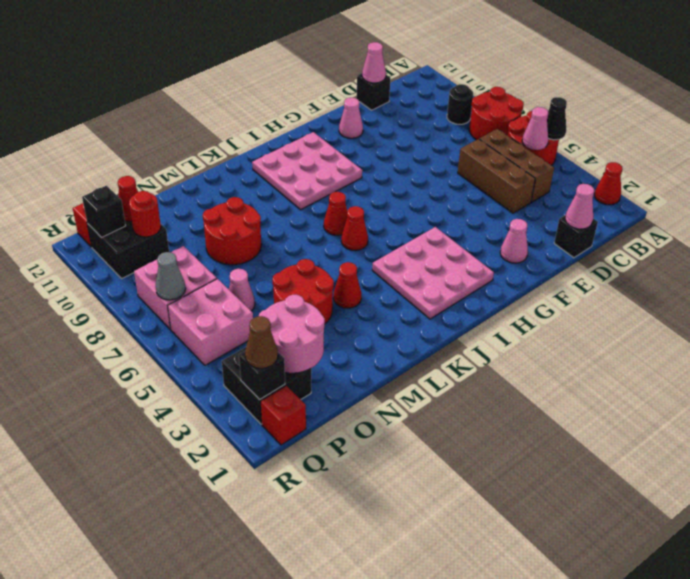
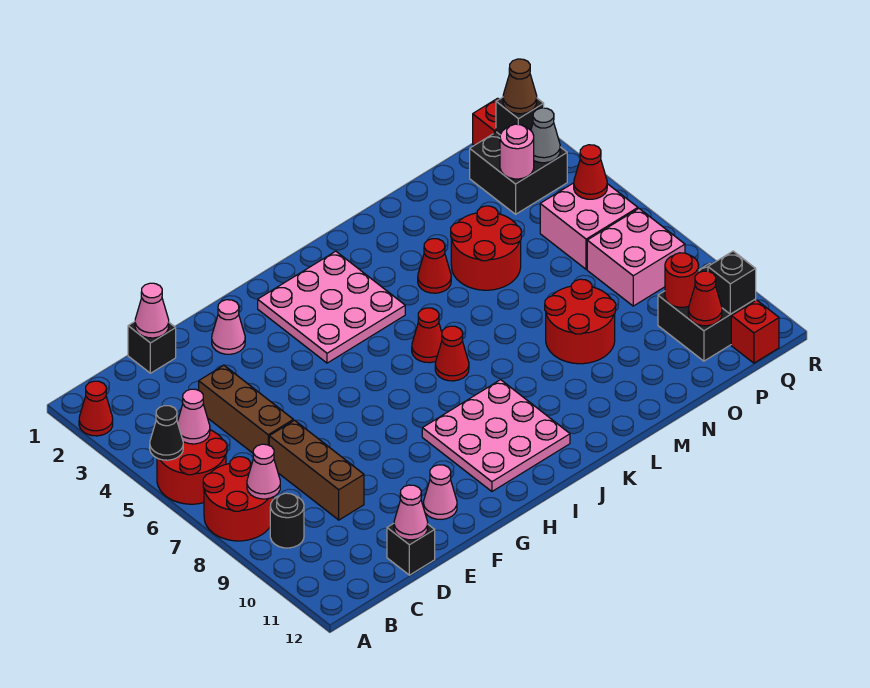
brown 1x3 brick [480,129,554,202] -> brown 1x3 brick moved to [269,420,364,520]
pink 2x2 round brick [259,295,325,373] -> pink 1x1 round brick [500,124,534,179]
pink 1x1 cone [229,269,255,311] -> pink 1x1 cone moved to [247,444,280,499]
none -> red 1x1 cone [574,145,607,199]
grey 1x1 cone [156,252,186,300] -> grey 1x1 cone moved to [531,108,560,163]

